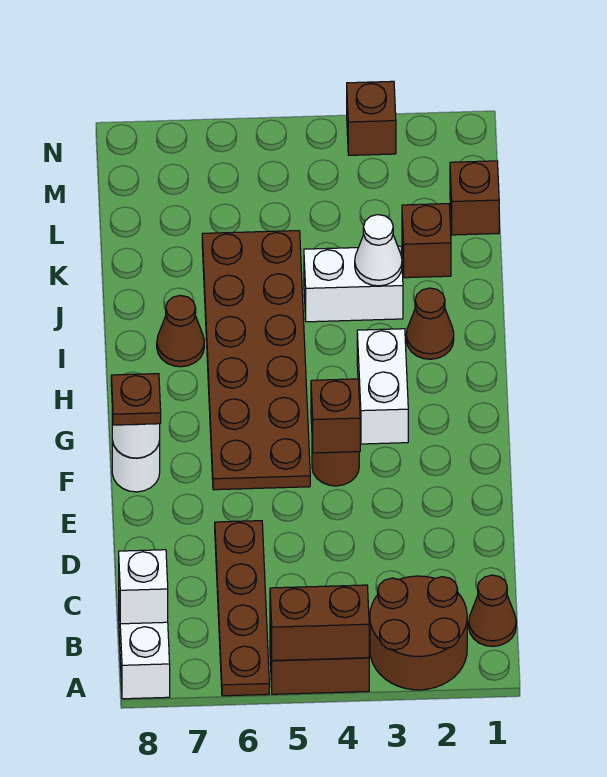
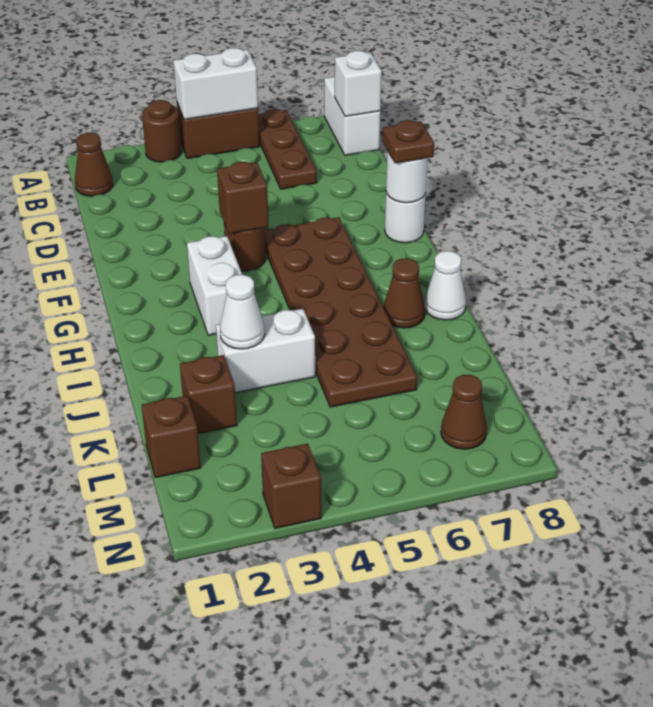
brown 2x2 round brick [370,576,467,690] -> brown 1x1 round brick [142,100,182,162]
brown 1x2 brick [270,585,369,661] -> white 1x2 brick [173,48,258,120]
brown 1x4 plate [215,521,269,696] -> brown 1x3 plate [258,109,317,189]
brown 1x1 cone [406,288,454,359] -> brown 1x1 cone moved to [441,375,487,449]
none -> white 1x1 cone [424,251,466,320]

